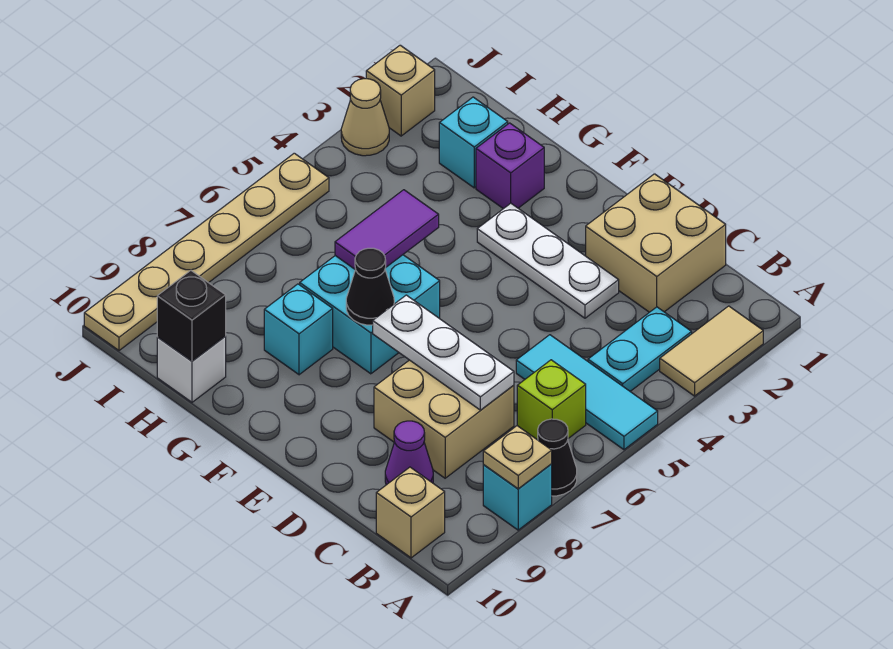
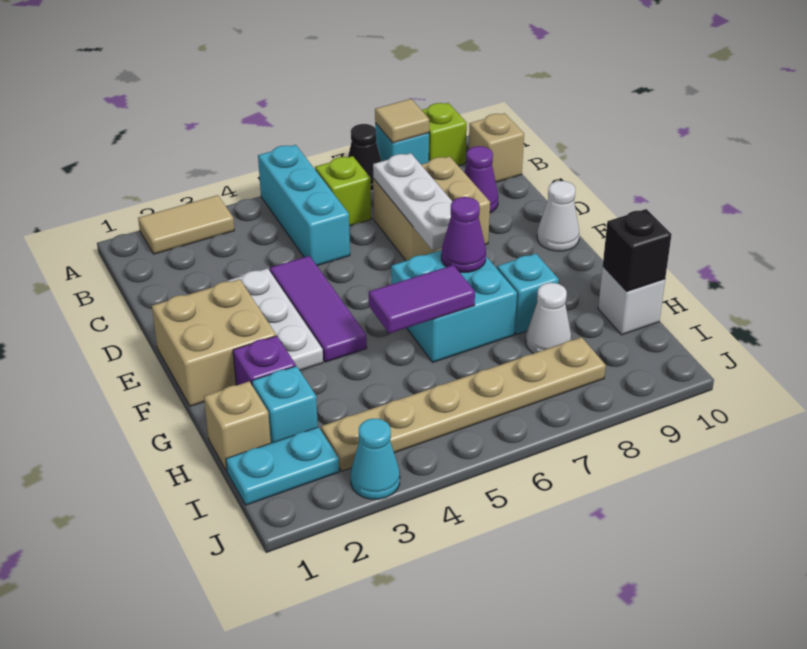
cyan 1x3 tile [516,335,658,450] -> cyan 1x3 brick [258,145,350,266]
tan 1x1 plate [483,426,552,489] -> tan 1x1 tile [375,99,429,143]
none -> lime 1x1 brick [422,103,467,166]
cyan 1x2 plate [588,307,692,391] -> cyan 1x2 plate moved to [226,427,339,505]
tan 2x2 brick [586,174,726,312] -> tan 2x2 brick moved to [152,279,276,406]
none -> purple 1x3 tile [270,256,367,362]
none -> white 1x1 cone [537,181,579,251]
black 1x1 cone [346,248,394,325] -> purple 1x1 cone [441,197,486,272]
none -> white 1x1 cone [526,283,571,354]
tan 1x1 brick [366,45,435,136] -> tan 1x1 brick moved to [204,381,271,471]
tan 1x1 cone [341,79,389,156] -> cyan 1x1 cone [351,419,400,499]
tan 1x6 plate [84,153,329,350] -> tan 1x6 plate moved to [321,337,606,471]

